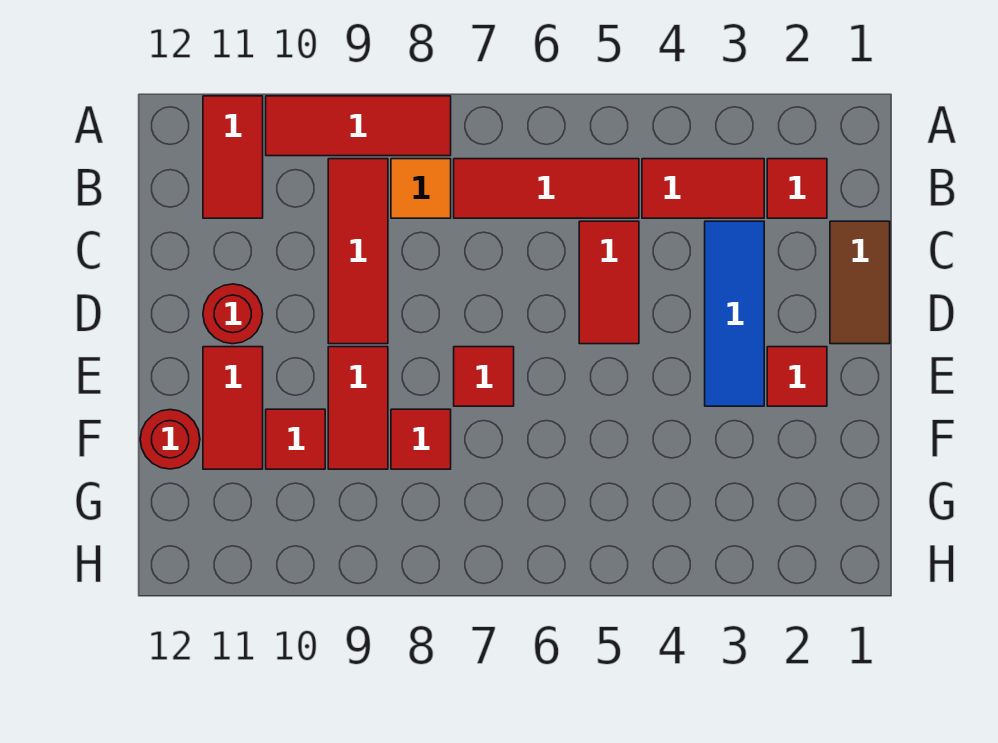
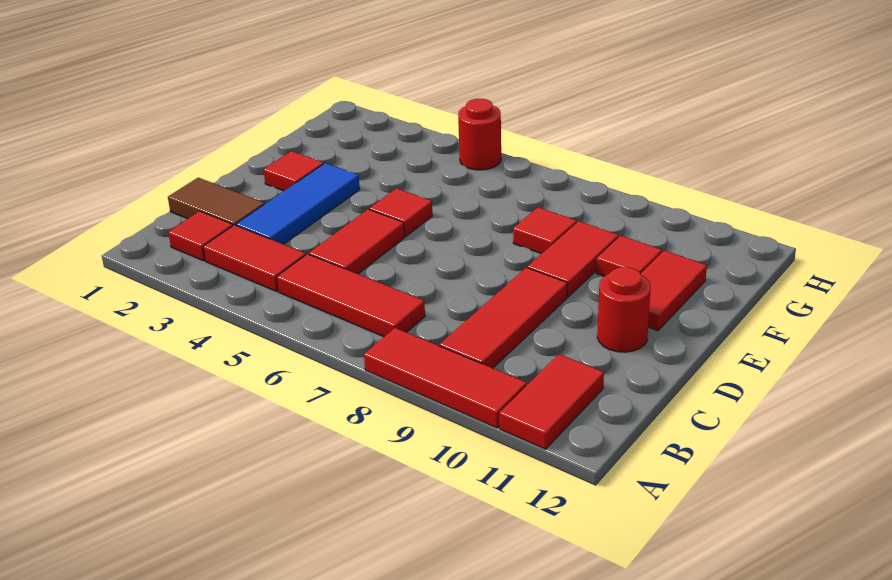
orange 1x1 tile [391,159,451,218] -> none
brown 1x2 tile [830,221,890,344] -> brown 1x2 tile turned to [168,178,264,225]
red 1x1 tile [454,347,514,406] -> red 1x1 tile moved to [369,188,432,236]
red 1x1 round brick [140,410,200,469] -> red 1x1 round brick moved to [458,99,501,170]

